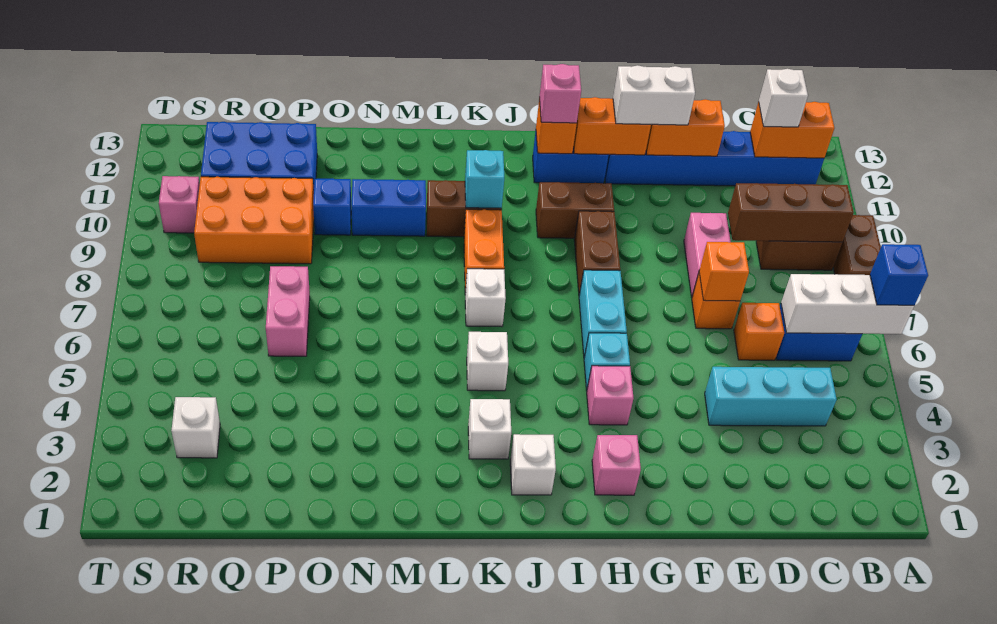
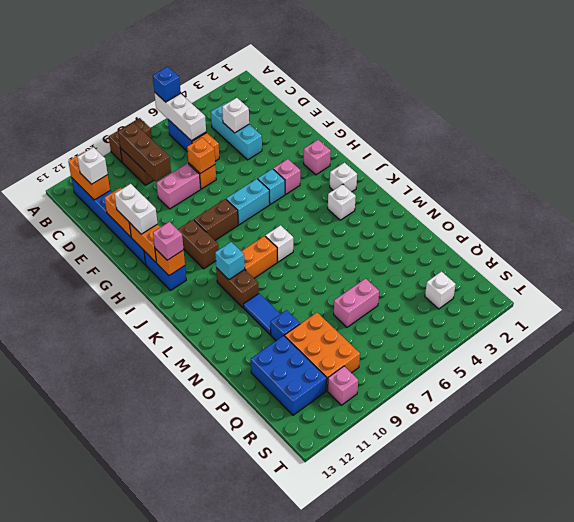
white 1x1 brick [467,332,508,391] -> white 1x1 brick moved to [222,98,249,133]
blue 1x2 brick [352,179,426,236] -> blue 1x2 tile [244,294,280,335]

